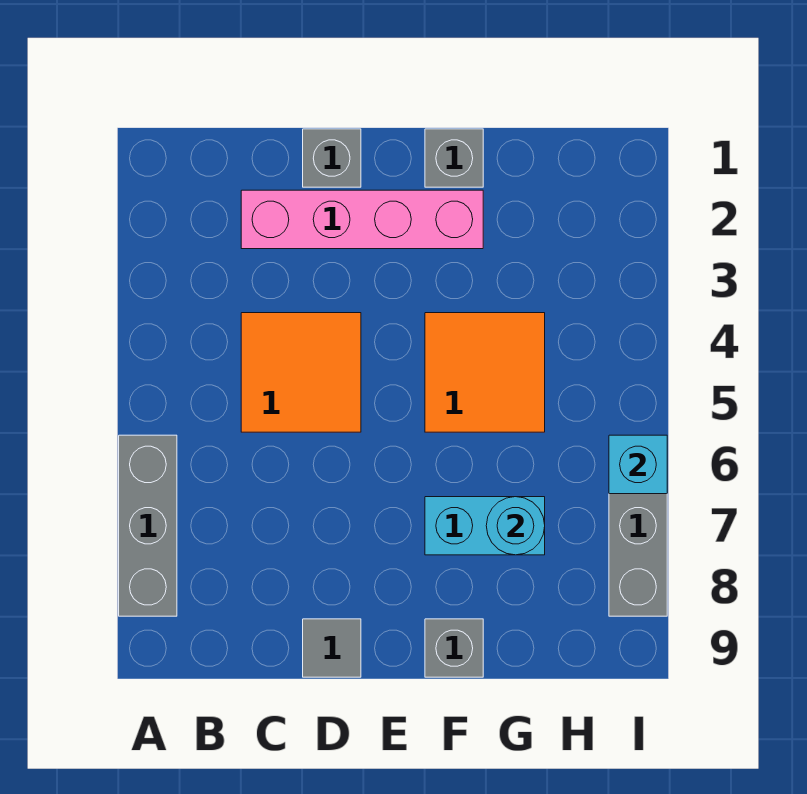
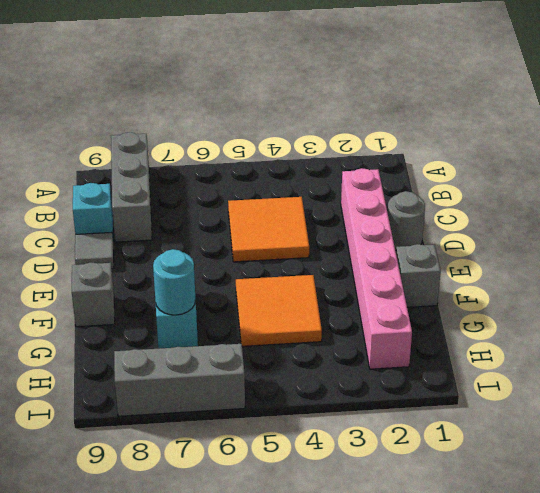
grey 1x3 brick [119,435,177,616] -> grey 1x3 brick turned to [111,132,152,242]
pink 1x4 brick [241,190,483,249] -> pink 1x6 brick [341,168,412,369]
grey 1x1 brick [303,129,361,187] -> grey 1x1 round brick [388,191,425,250]
cyan 1x1 brick [609,435,667,494] -> cyan 1x1 brick moved to [73,183,113,234]

